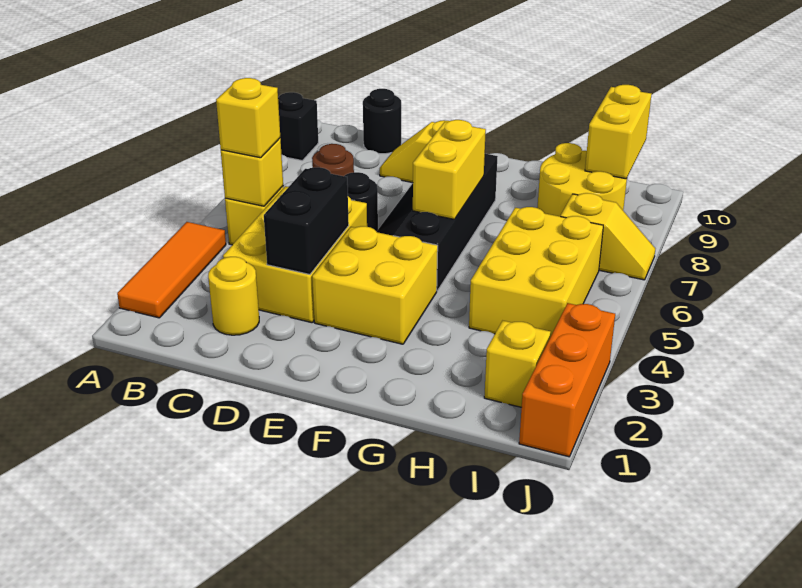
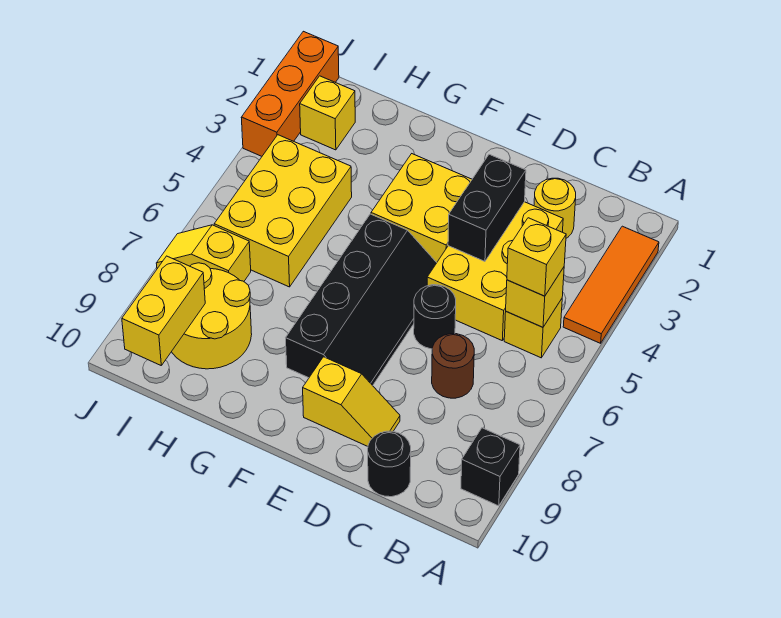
yellow 1x2 brick [413,120,486,219] -> none

